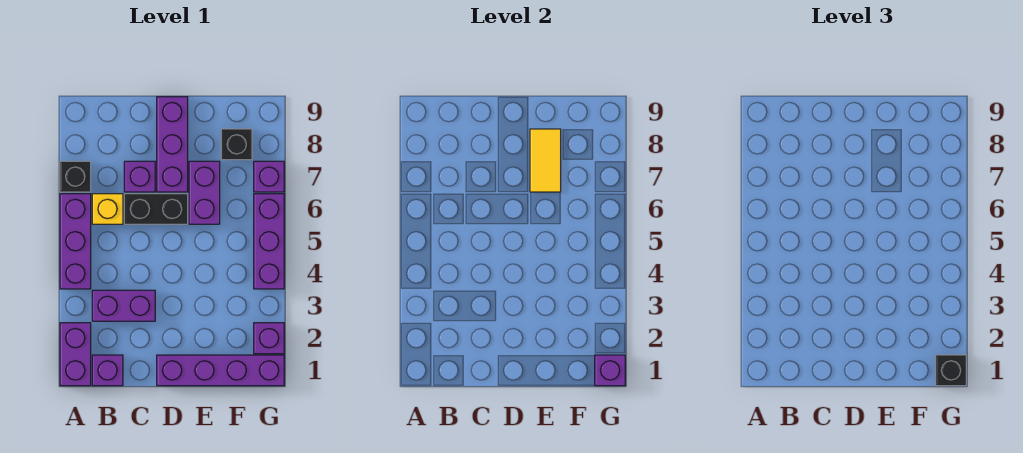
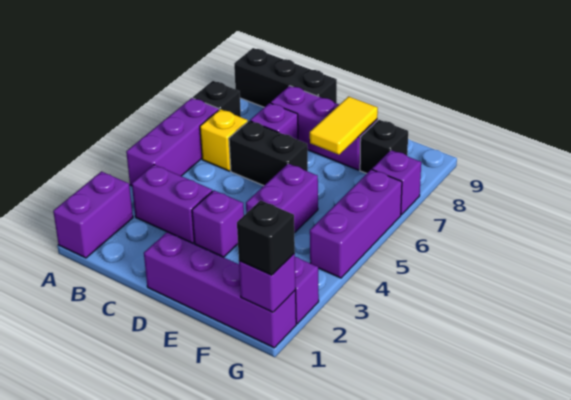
none -> black 1x3 brick [234,48,337,107]
purple 1x1 brick [92,355,123,386] -> purple 1x1 brick moved to [192,190,244,257]
purple 1x3 brick [157,97,188,192] -> purple 1x3 brick turned to [271,86,377,170]
purple 1x2 brick [189,161,220,224] -> purple 1x2 brick moved to [246,164,318,233]

